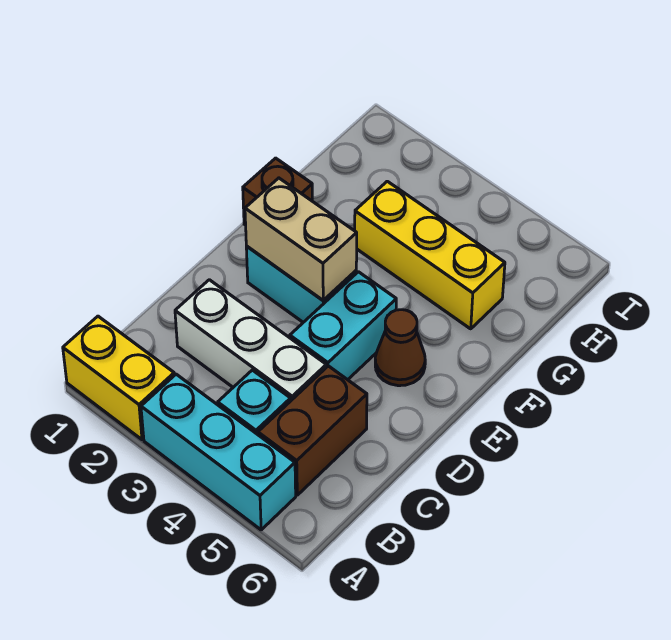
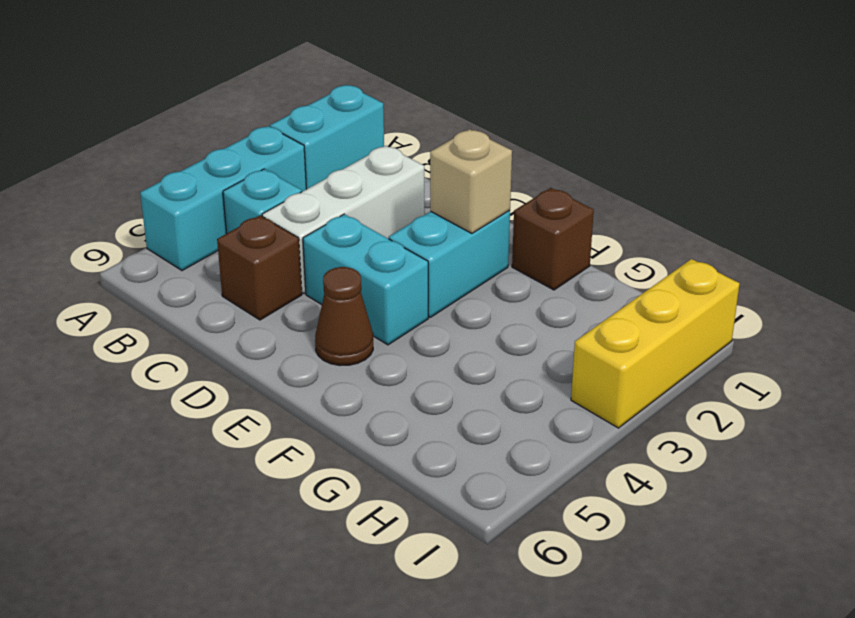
yellow 1x2 brick [63,316,174,440] -> cyan 1x2 brick [270,85,384,189]
brown 1x2 brick [258,366,367,495] -> brown 1x1 brick [217,215,302,320]
tan 1x2 brick [245,178,357,300] -> tan 1x1 brick [430,129,512,233]
yellow 1x3 brick [355,181,505,329] -> yellow 1x3 brick moved to [571,259,740,428]

